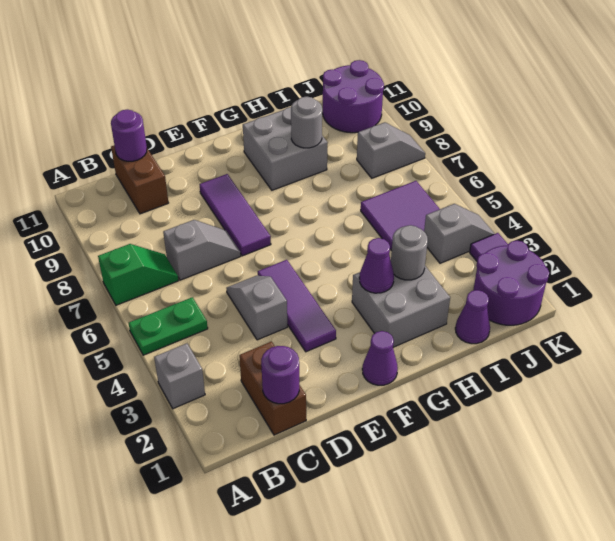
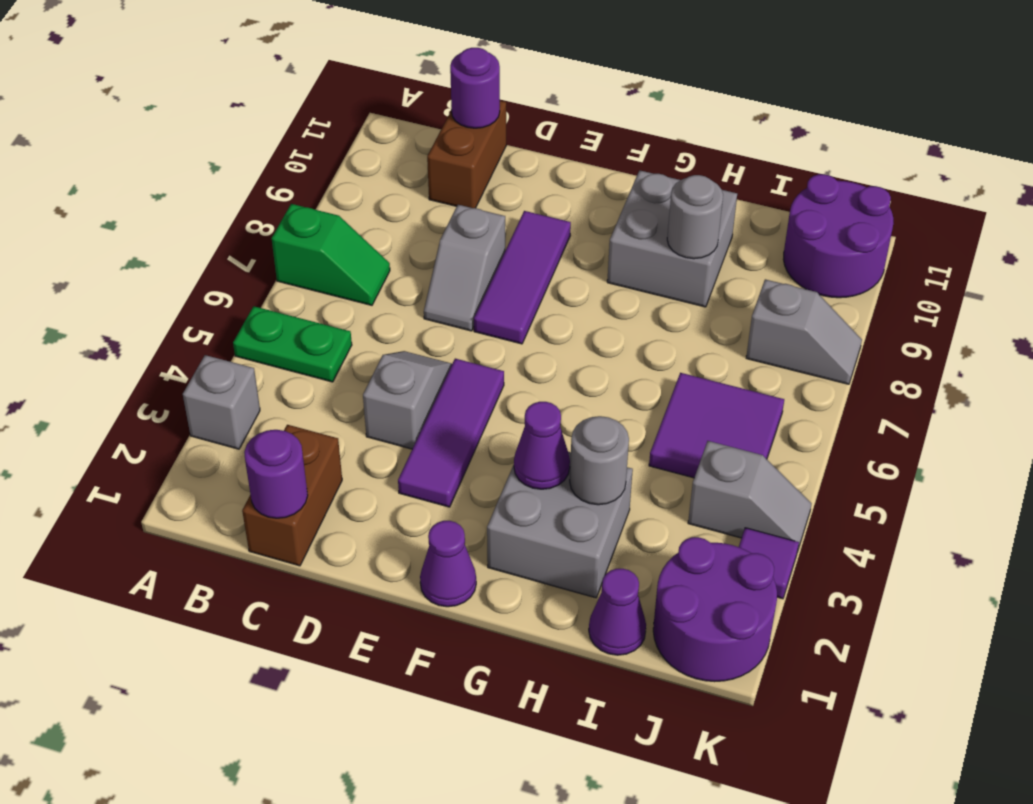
grey 1x2 slope [163,220,241,280] -> grey 1x2 slope turned to [424,205,505,331]

